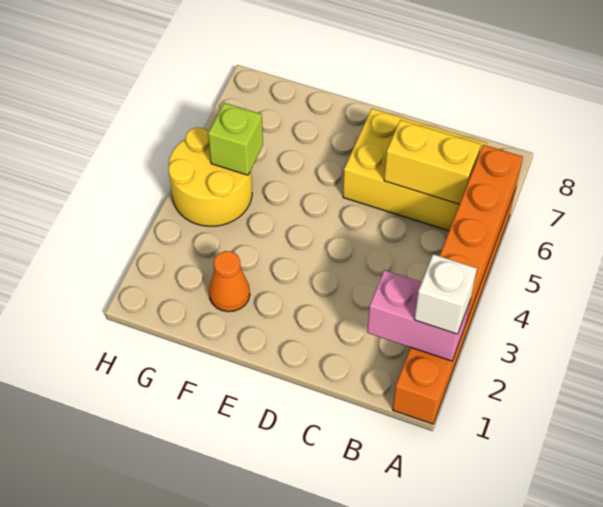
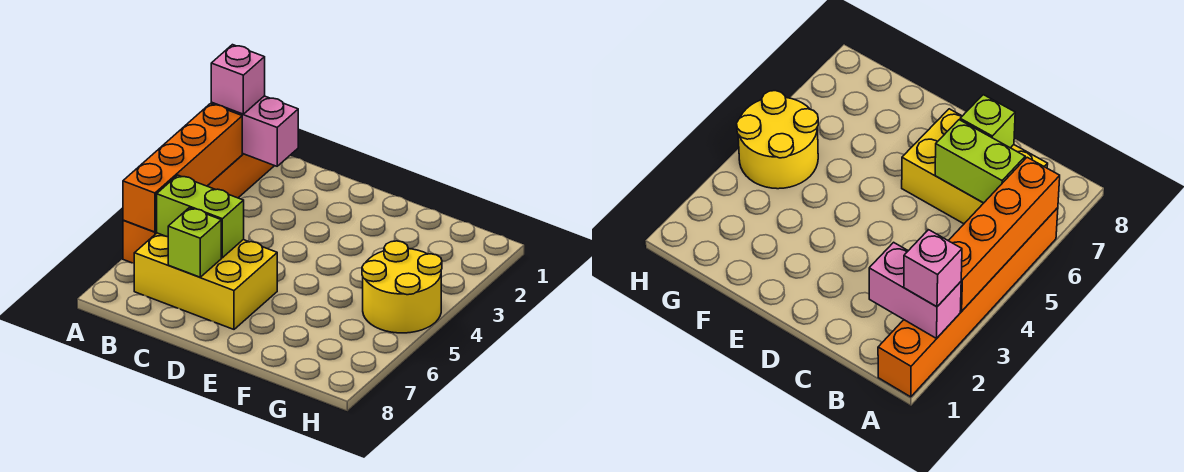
white 1x1 brick [414,254,477,334] -> pink 1x1 brick [211,45,265,114]
yellow 1x2 brick [384,120,481,204] -> lime 1x2 brick [157,175,244,258]
orange 1x1 cone [209,251,250,312] -> none
lime 1x1 brick [208,103,263,175] -> lime 1x1 brick moved to [168,208,221,277]

